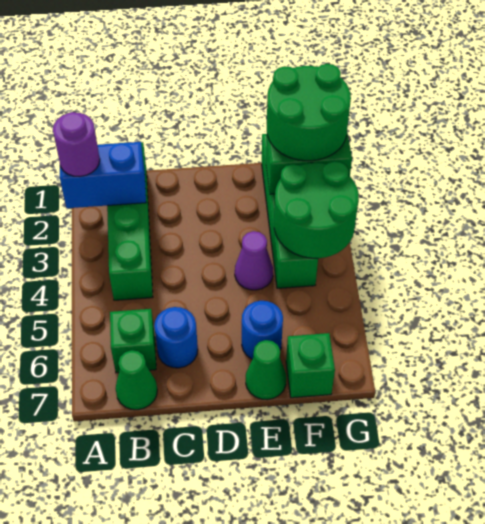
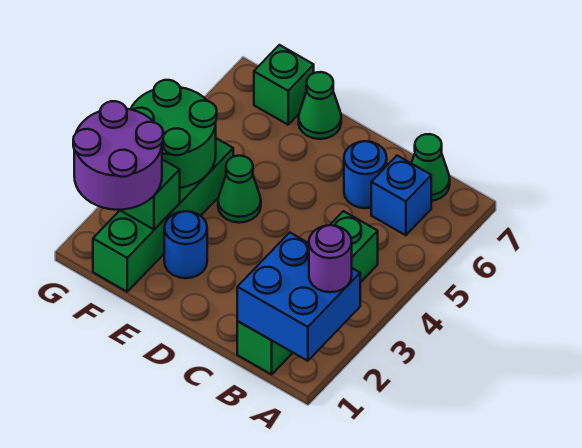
blue 1x2 brick [60,142,146,208] -> blue 2x2 brick [237,233,360,361]
green 1x1 brick [110,309,156,373] -> blue 1x1 brick [371,156,431,235]
purple 1x1 cone [235,231,273,290] -> green 1x1 cone [218,156,261,223]
blue 1x1 round brick [242,301,283,359] -> blue 1x1 round brick moved to [164,211,207,278]
green 2x2 round brick [267,64,351,161] -> purple 2x2 round brick [73,101,163,210]

